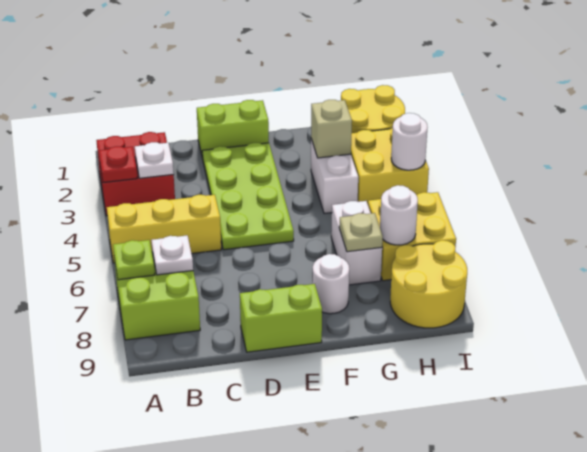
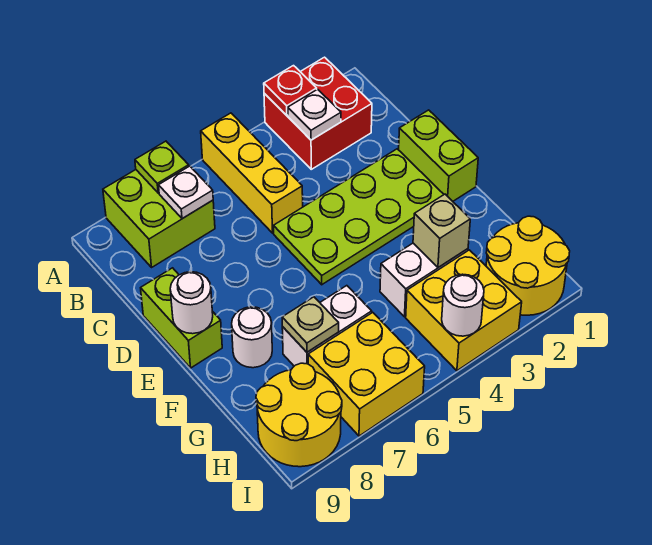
white 1x1 round brick [380,185,418,245] -> white 1x1 round brick moved to [170,272,213,334]

